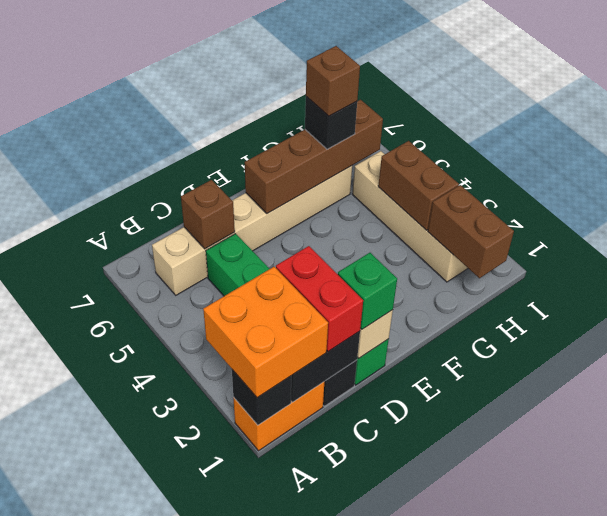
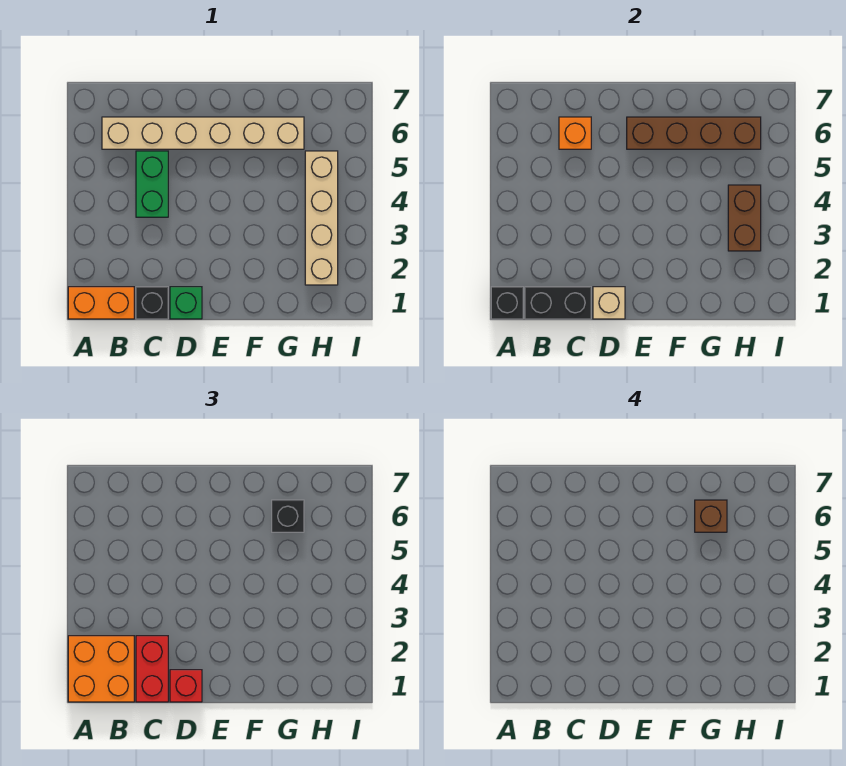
brown 1x1 brick [181,180,235,249] -> orange 1x1 brick [559,117,591,149]
green 1x1 brick [338,253,397,329] -> red 1x1 brick [170,670,202,702]
brown 1x2 brick [428,185,514,278] -> none

